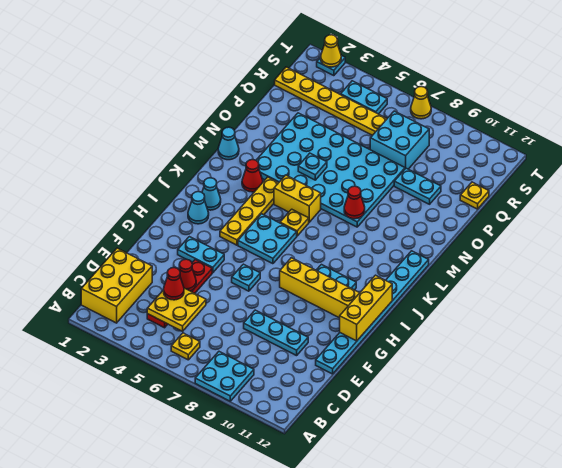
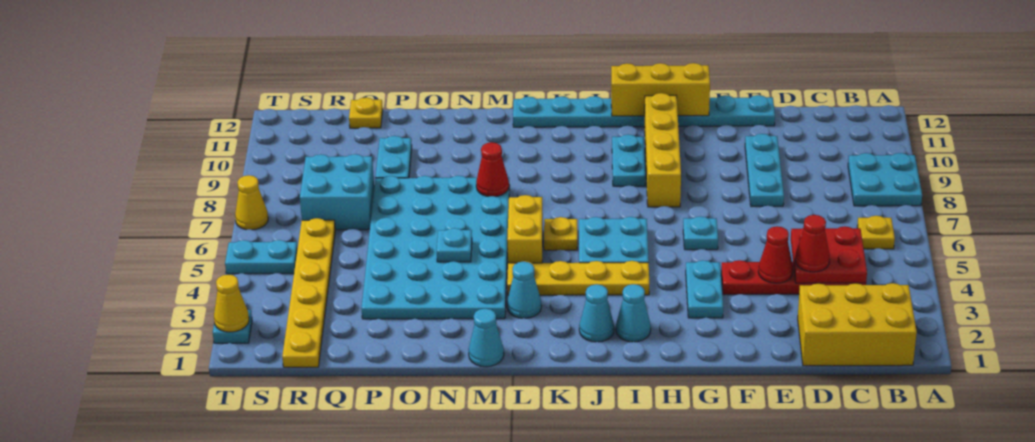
yellow 2x2 plate [147,288,206,331] -> red 2x2 plate [791,226,867,283]
red 1x1 cone [242,160,263,192] -> cyan 1x1 cone [507,261,542,318]
cyan 1x2 plate [341,81,387,114] -> cyan 1x2 plate turned to [225,240,298,274]

